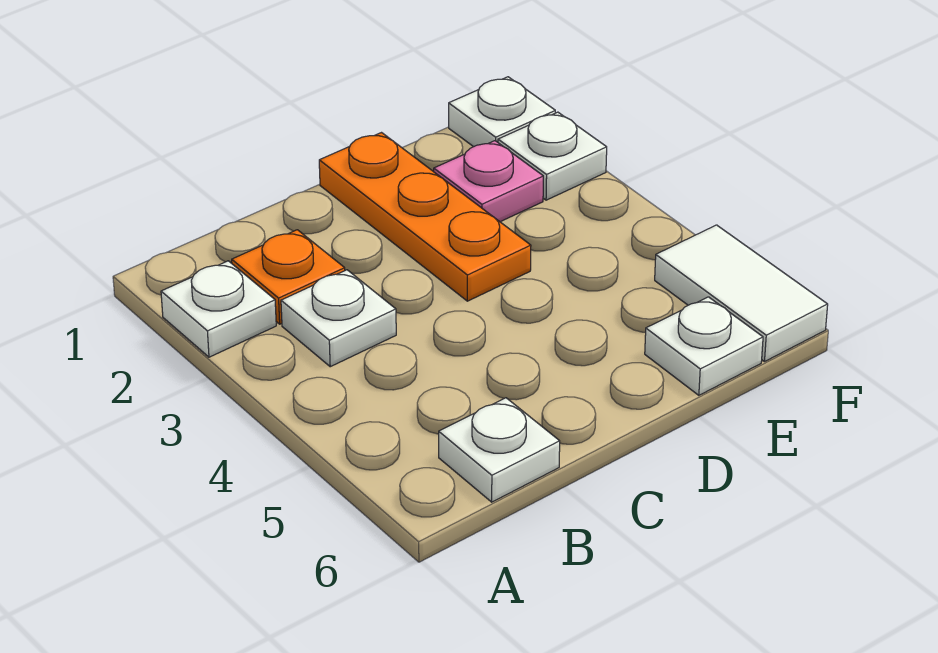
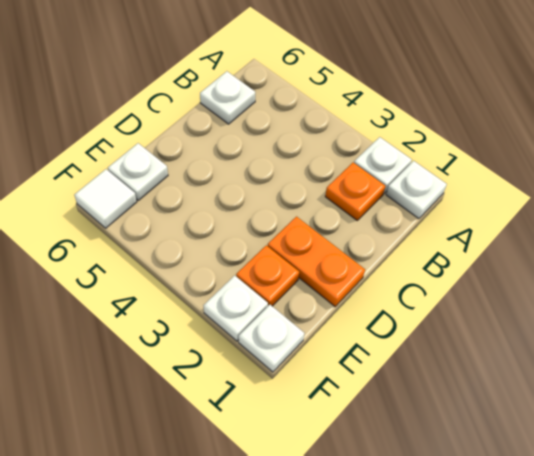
white 1x1 plate [281,270,396,367] -> white 1x1 plate moved to [386,161,447,219]
orange 1x3 plate [319,133,531,301] -> orange 1x2 plate [268,217,365,307]
pink 1x1 plate [434,141,543,222] -> orange 1x1 plate [236,245,299,306]
white 1x2 tile [655,225,828,362] -> white 1x1 tile [74,169,137,228]

